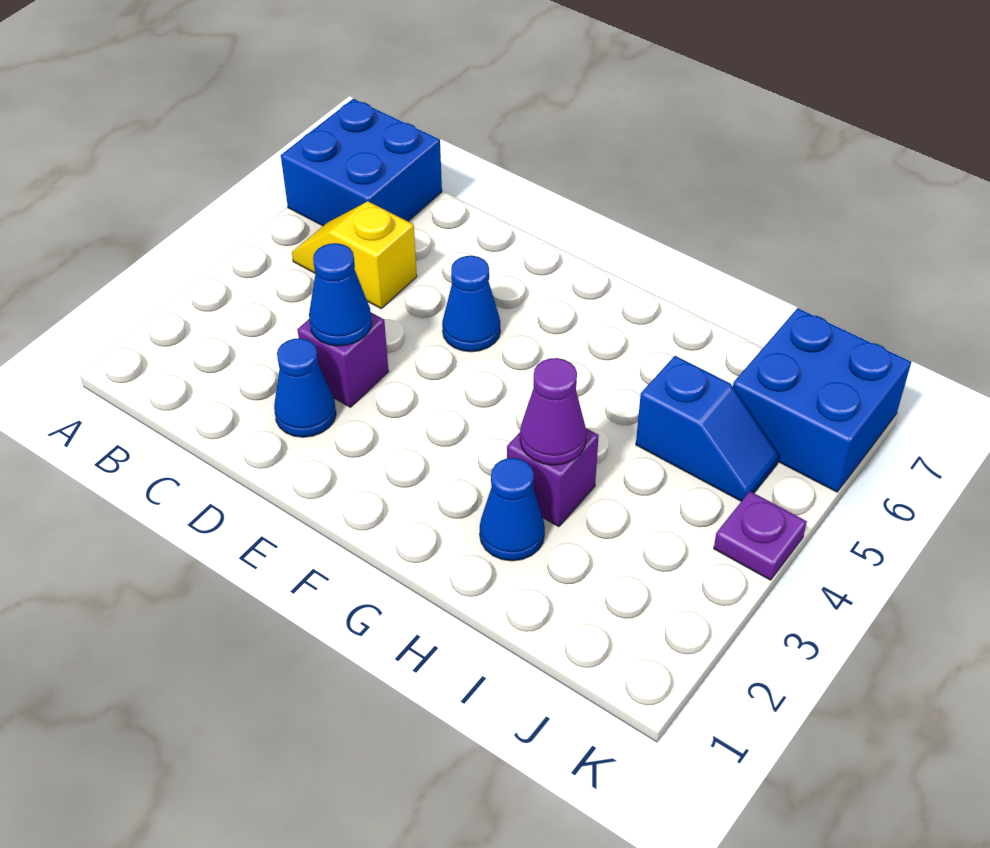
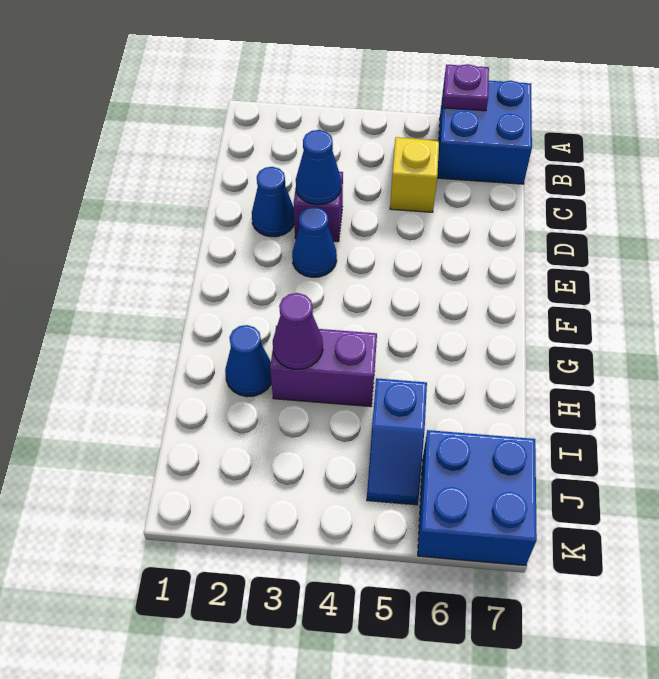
blue 1x1 cone [442,256,500,352] -> blue 1x1 cone moved to [292,207,337,277]
purple 1x1 brick [507,428,599,527] -> purple 1x2 brick [270,326,377,407]
purple 1x1 plate [714,491,807,580] -> purple 1x1 plate moved to [443,64,489,111]

